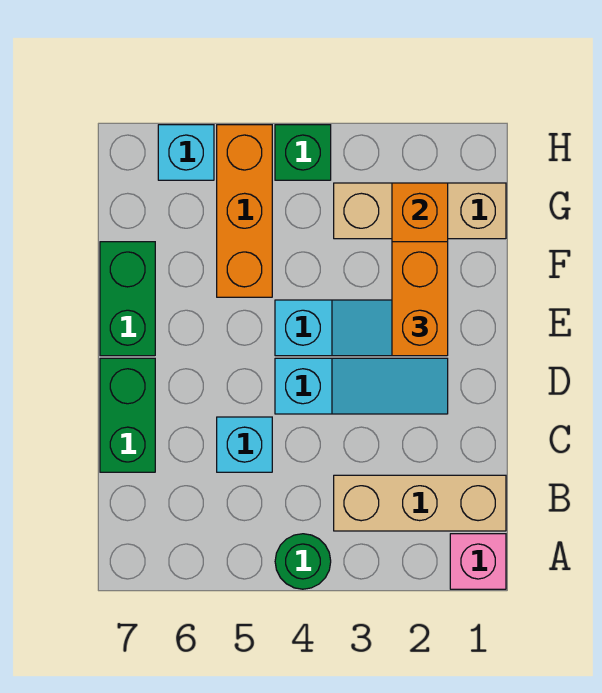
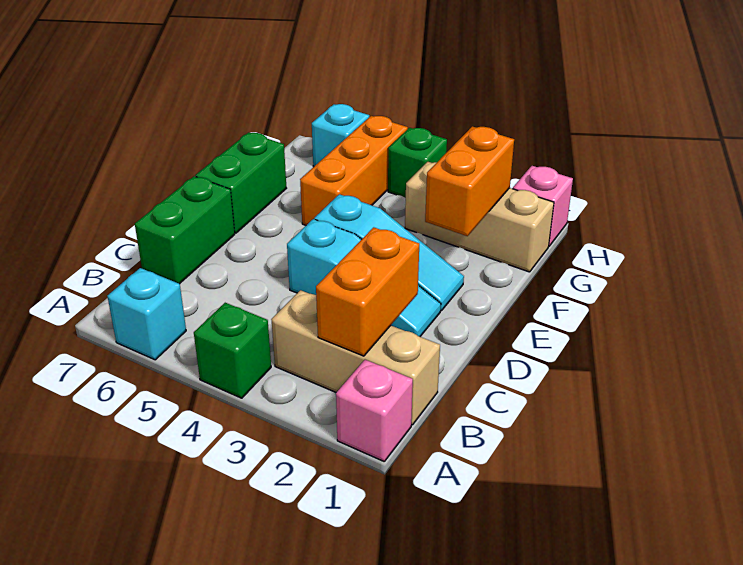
green 1x1 round brick [275,534,331,589] -> green 1x1 brick [194,303,271,398]
cyan 1x1 brick [217,417,272,472] -> cyan 1x1 brick moved to [107,268,186,360]
orange 1x2 brick [392,242,448,356] -> orange 1x2 brick moved to [316,227,419,356]
none -> pink 1x1 brick [513,166,573,246]

